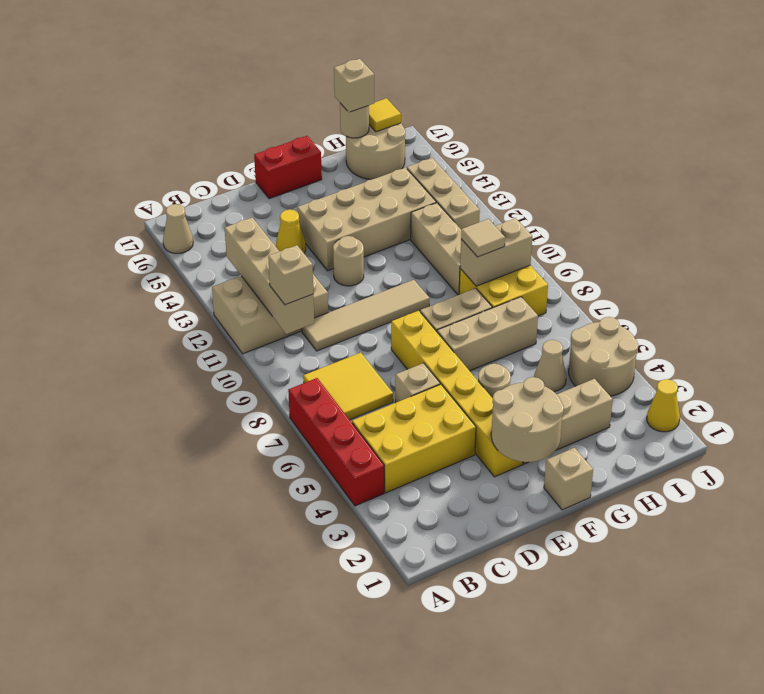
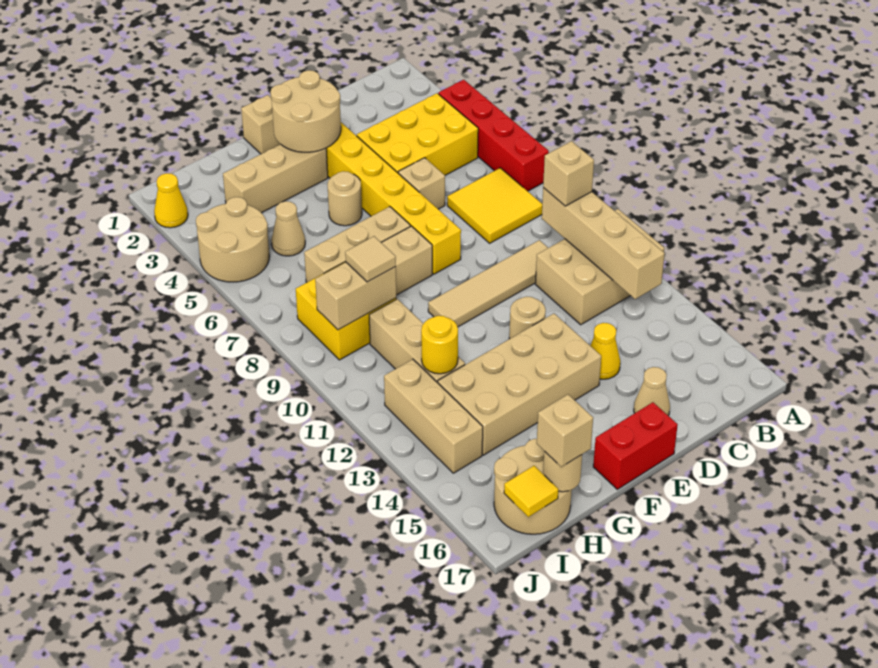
tan 1x1 cone [163,204,193,254] -> tan 1x1 cone moved to [634,367,670,416]
none -> yellow 1x1 round brick [421,316,458,374]

